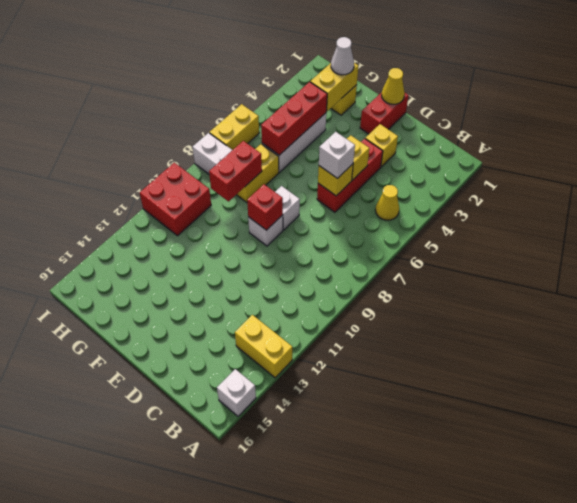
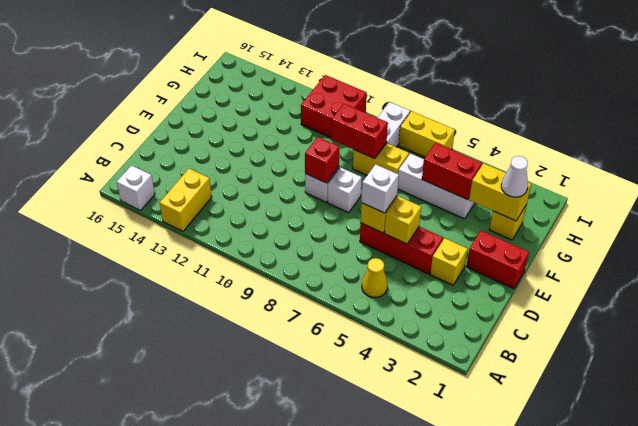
yellow 1x1 cone [382,68,405,104] -> none
red 1x3 brick [261,82,327,155] -> red 1x2 brick [422,143,482,200]

